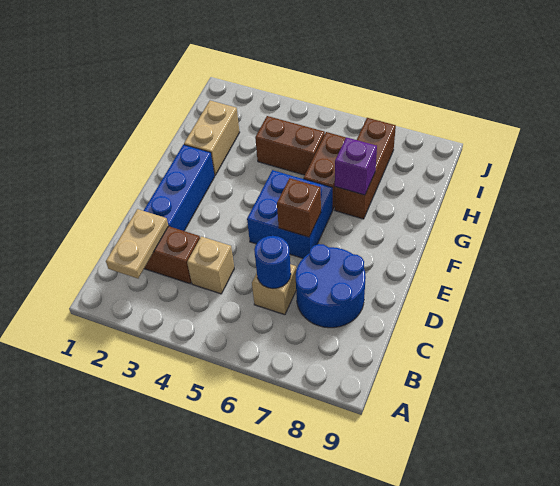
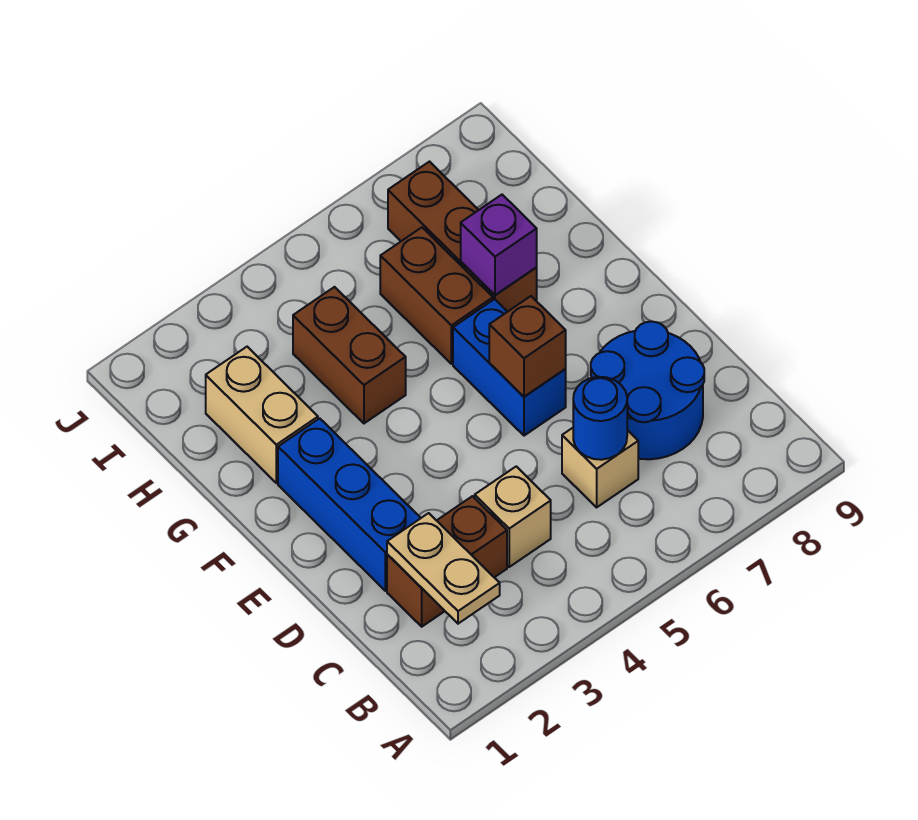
blue 2x2 brick [247,170,333,258] -> blue 1x2 brick [453,299,566,436]
brown 1x2 brick [255,116,325,175] -> brown 1x2 brick turned to [293,287,406,423]

